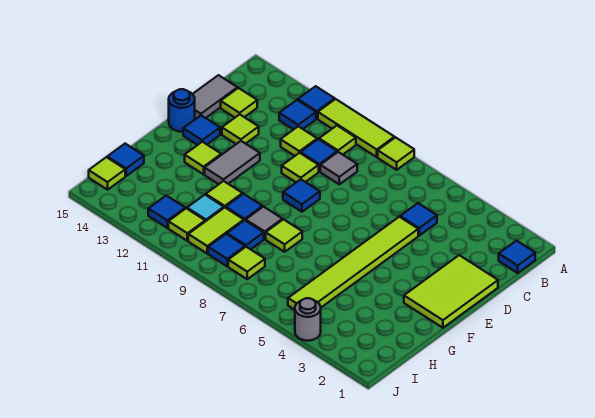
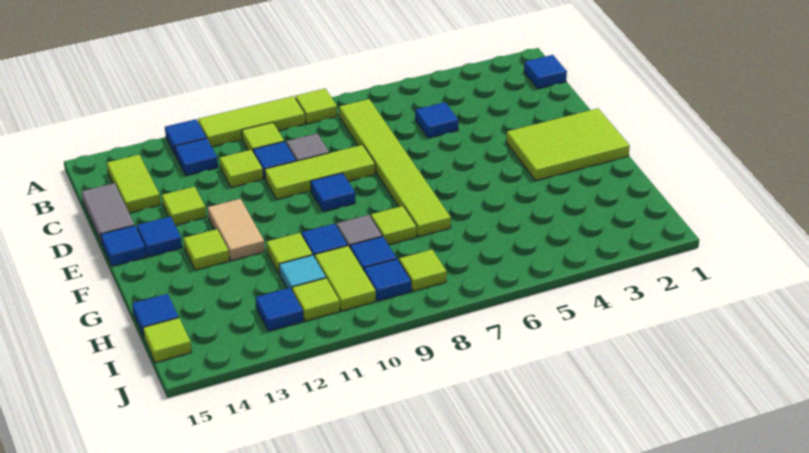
lime 1x1 tile [221,88,257,117] -> lime 1x2 tile [107,155,161,213]
lime 2x3 tile [404,255,498,328] -> lime 2x3 tile turned to [506,108,630,181]
lime 1x6 tile [288,217,418,310] -> lime 1x6 tile moved to [339,99,451,237]
lime 1x1 tile [282,153,319,182] -> lime 1x3 tile [265,145,375,199]
grey 1x2 tile [205,141,260,184] -> tan 1x2 tile [208,199,265,261]
blue 1x1 round brick [169,89,195,132] -> blue 1x1 tile [101,226,146,266]
grey 1x1 round brick [295,298,321,341] -> none

